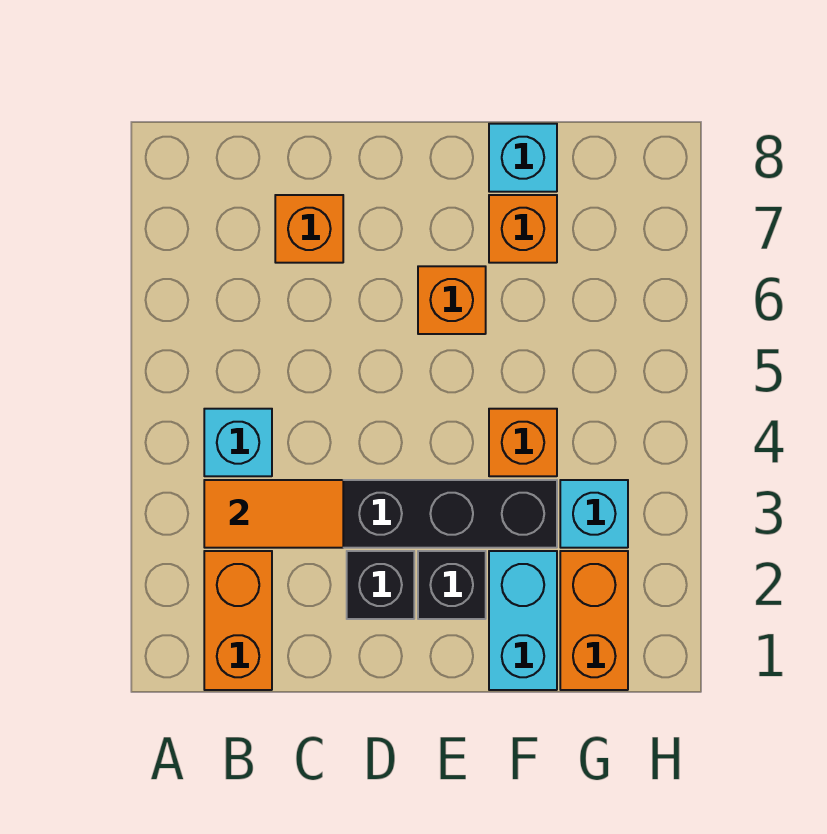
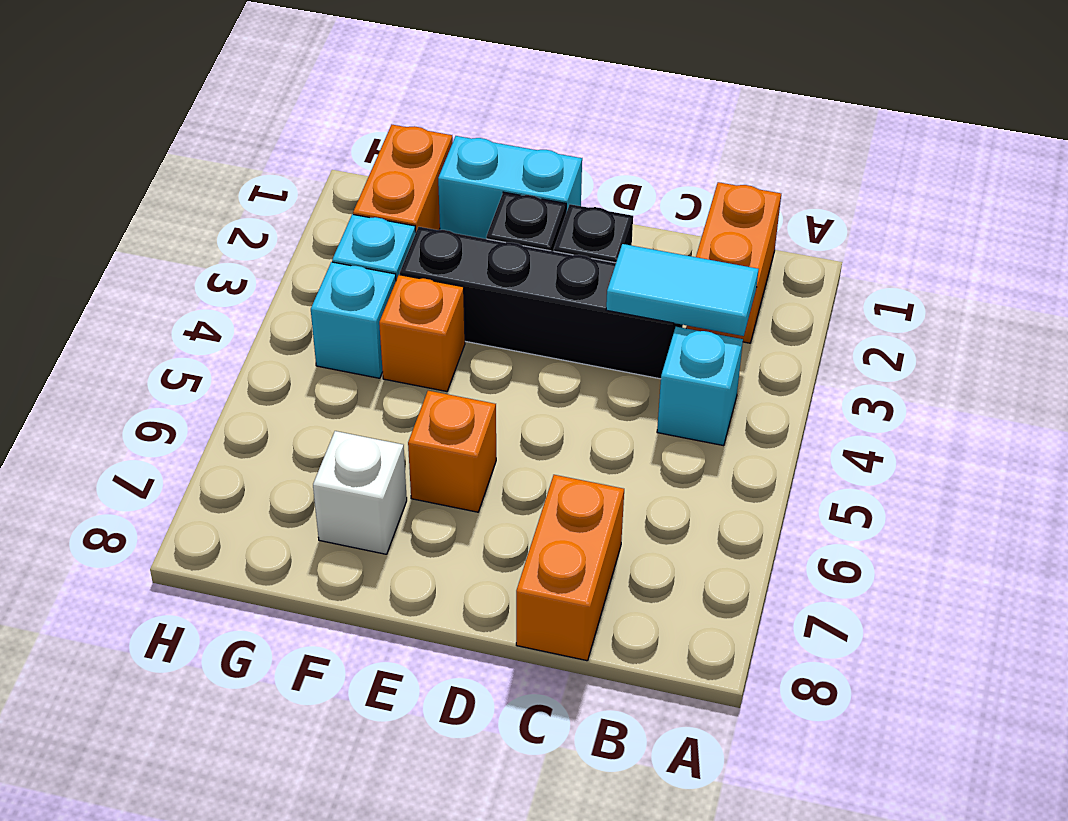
orange 1x2 tile [204,480,343,548] -> cyan 1x2 tile [606,244,759,336]
orange 1x1 brick [275,195,343,263] -> orange 1x2 brick [516,475,624,661]
cyan 1x2 brick [489,551,557,690] -> cyan 1x2 brick turned to [438,136,582,239]
orange 1x1 brick [489,195,557,263] -> white 1x1 brick [313,431,407,554]
cyan 1x1 brick [489,124,557,192] -> cyan 1x1 brick moved to [311,262,396,378]

